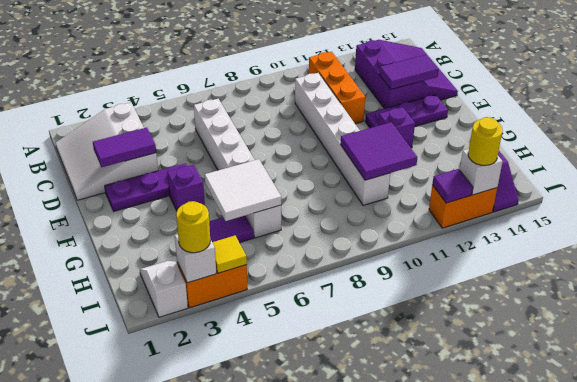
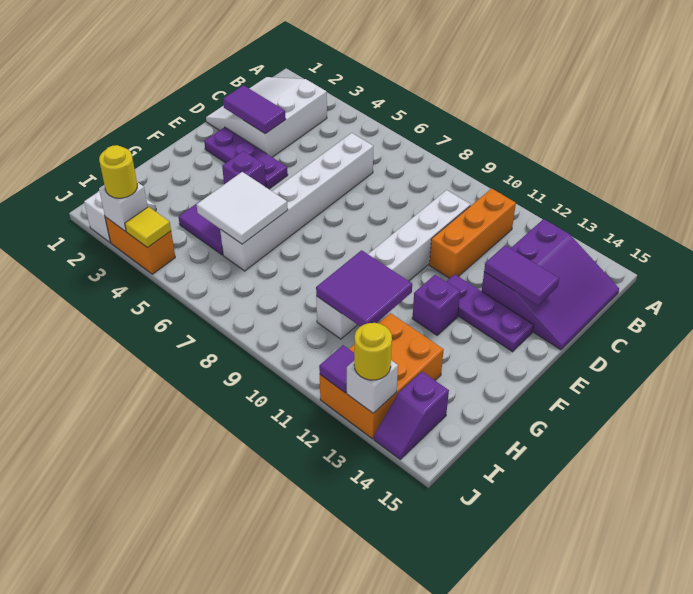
orange 1x2 brick [429,185,497,228] -> orange 2x3 brick [320,313,444,439]

